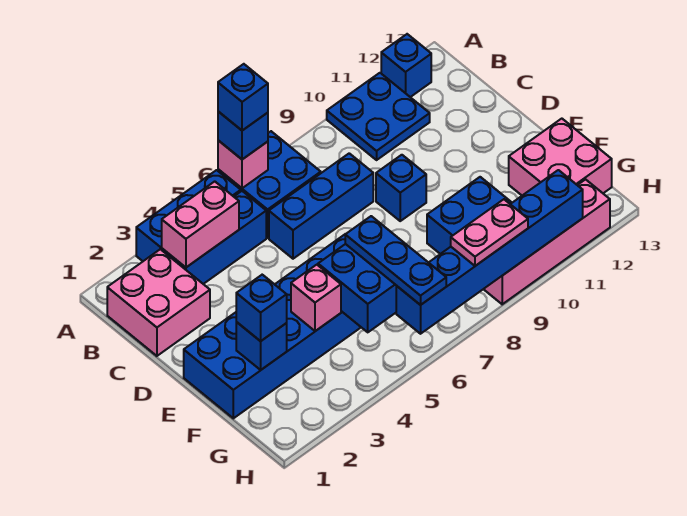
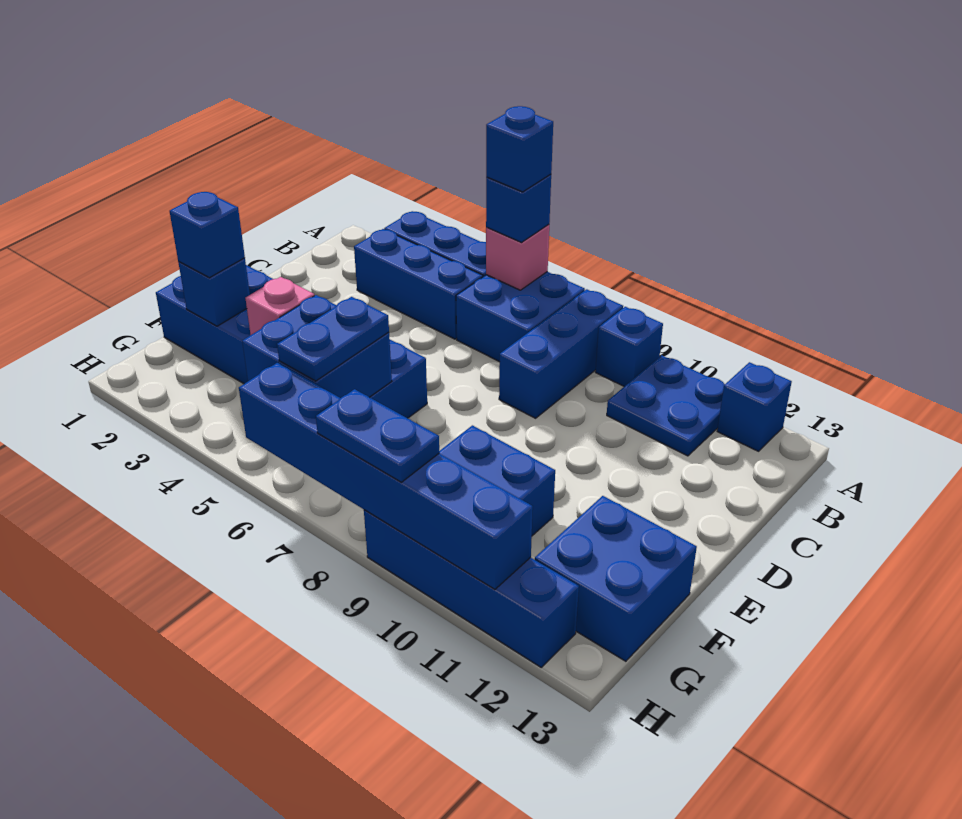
pink 2x2 brick [107,249,210,356] -> none
pink 1x2 brick [162,181,239,267] -> none
blue 1x3 brick [269,153,373,259] -> blue 1x3 brick turned to [499,289,623,418]
blue 1x1 brick [376,155,426,221] -> blue 1x1 brick moved to [595,307,663,386]
blue 1x3 plate [345,216,446,305] -> blue 1x2 plate [277,297,389,381]
pink 2x2 brick [509,119,612,195] -> blue 2x2 brick [535,496,697,661]
pink 1x2 plate [451,199,528,266] -> blue 1x2 plate [316,389,439,482]
pink 1x4 brick [484,179,610,304] -> blue 1x4 brick [364,510,579,667]

